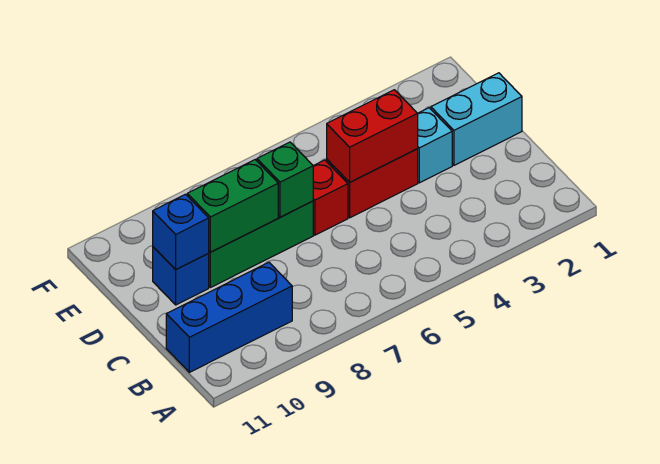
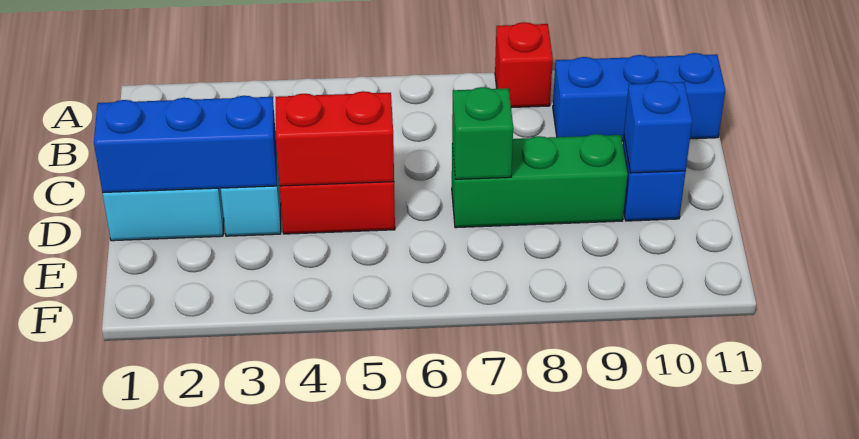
none -> blue 1x3 brick [94,96,277,193]
red 1x1 brick [313,160,348,235] -> red 1x1 brick moved to [495,22,553,108]
green 1x2 brick [187,160,278,252] -> none

